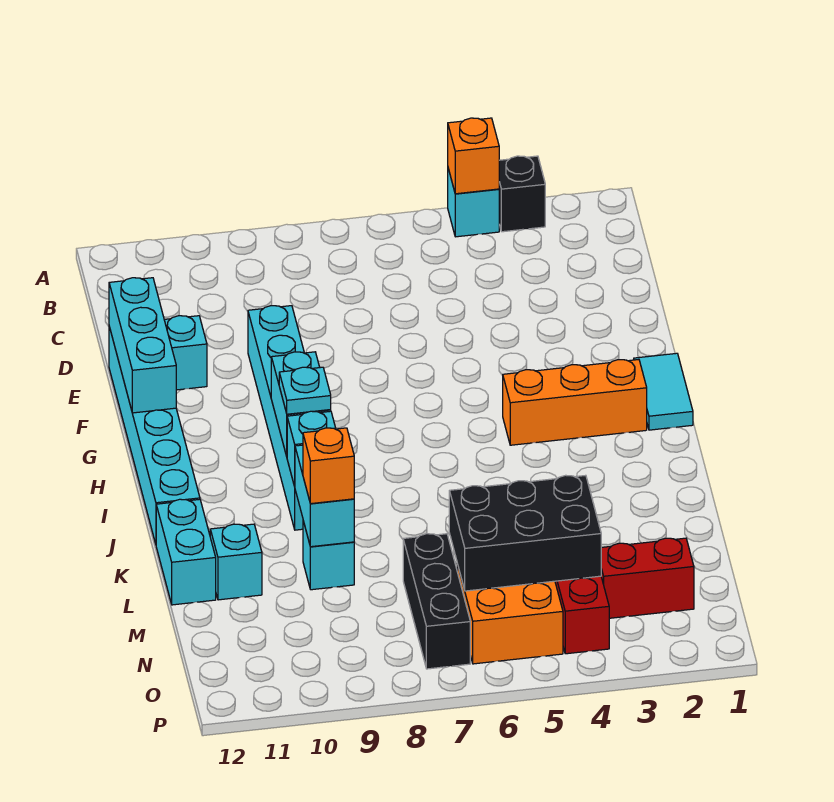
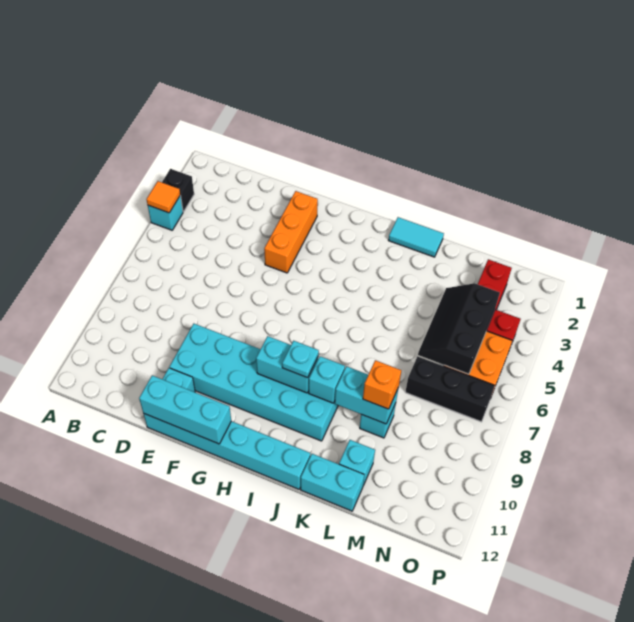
orange 1x1 brick [448,118,499,194] -> orange 1x1 tile [146,181,180,213]
cyan 1x6 brick [248,306,304,530] -> cyan 2x6 brick [169,324,338,441]
cyan 1x2 tile [634,353,693,430] -> cyan 1x2 tile moved to [388,217,444,257]
orange 1x3 brick [503,360,647,445] -> orange 1x3 brick moved to [264,191,318,273]
black 2x3 brick [449,475,601,591] -> black 2x3 slope [418,283,500,374]

